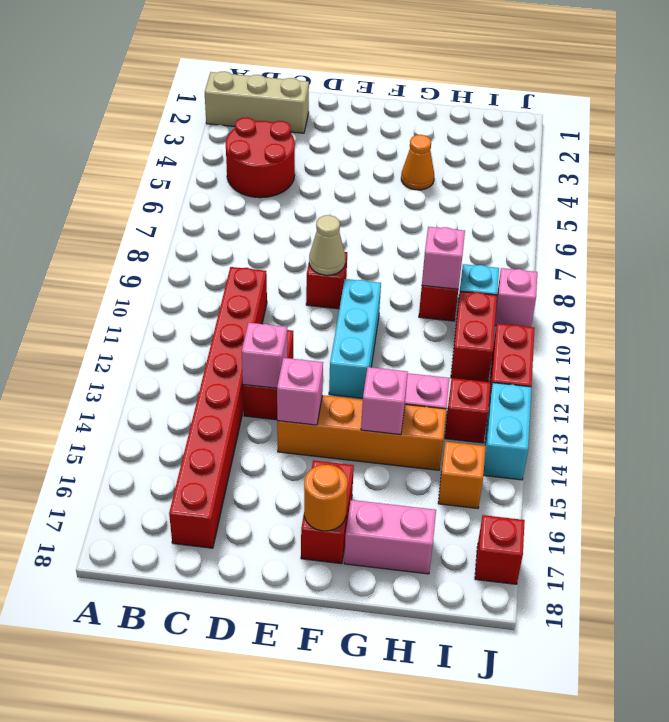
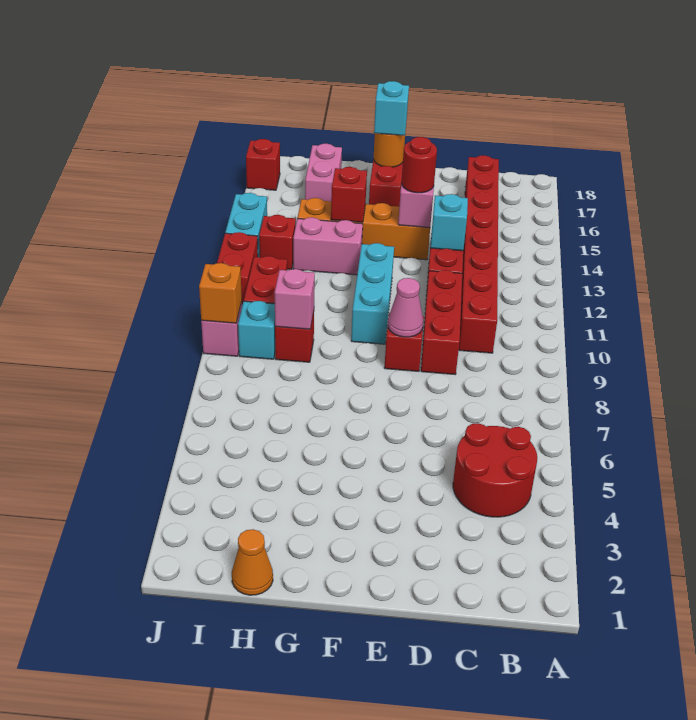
tan 1x3 brick [205,71,309,133] -> none
none -> red 1x3 brick [421,270,462,374]
pink 1x1 brick [242,323,287,388] -> cyan 1x1 brick [431,194,468,251]
tan 1x1 cone [309,215,345,275] -> pink 1x1 cone [388,278,423,337]
none -> red 1x1 round brick [401,137,437,193]
none -> cyan 1x1 brick [374,81,409,136]
orange 1x1 cone [401,135,434,190] -> orange 1x1 cone moved to [232,529,273,595]
pink 1x1 brick [361,367,408,435] -> red 1x1 brick [331,167,367,222]
pink 1x2 brick [344,500,436,574] -> pink 1x2 brick turned to [305,144,342,201]
orange 1x1 brick [438,442,486,508] -> orange 1x1 brick moved to [199,263,242,323]

